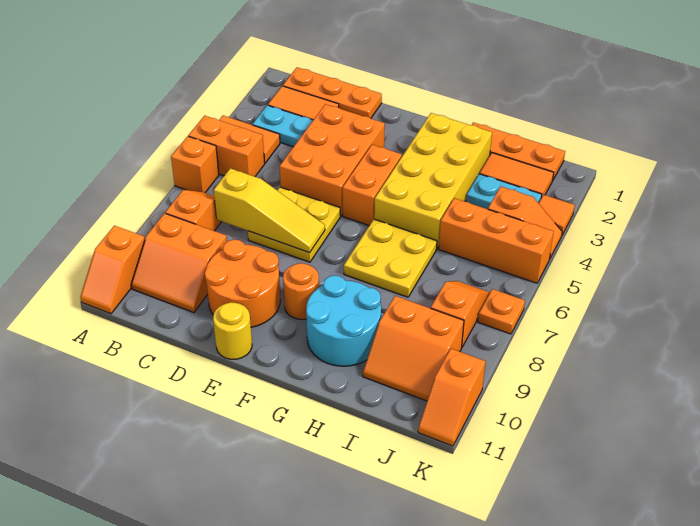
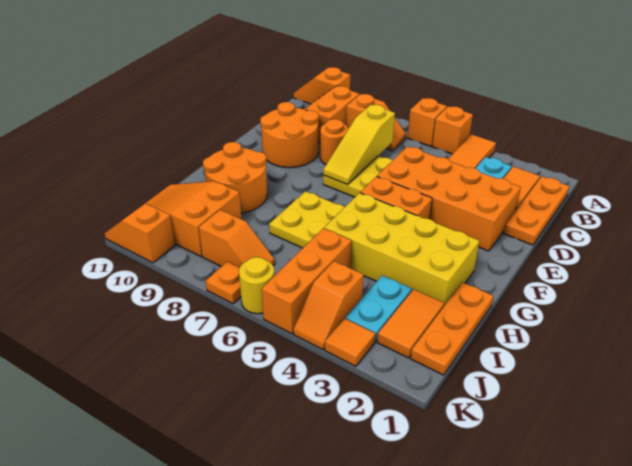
orange 1x2 brick [188,116,265,177] -> orange 1x1 brick [432,106,473,154]
orange 2x3 brick [280,104,385,216] -> orange 2x4 brick [377,146,521,251]
yellow 1x1 round brick [213,302,252,359] -> yellow 1x1 round brick moved to [239,257,275,314]
orange 1x1 round brick [283,263,319,319] -> orange 1x1 round brick moved to [320,119,348,164]
cyan 2x2 round brick [306,275,381,366] -> orange 2x2 round brick [203,142,267,213]
orange 2x2 slope [363,296,464,401] -> orange 2x3 slope [142,181,242,256]

